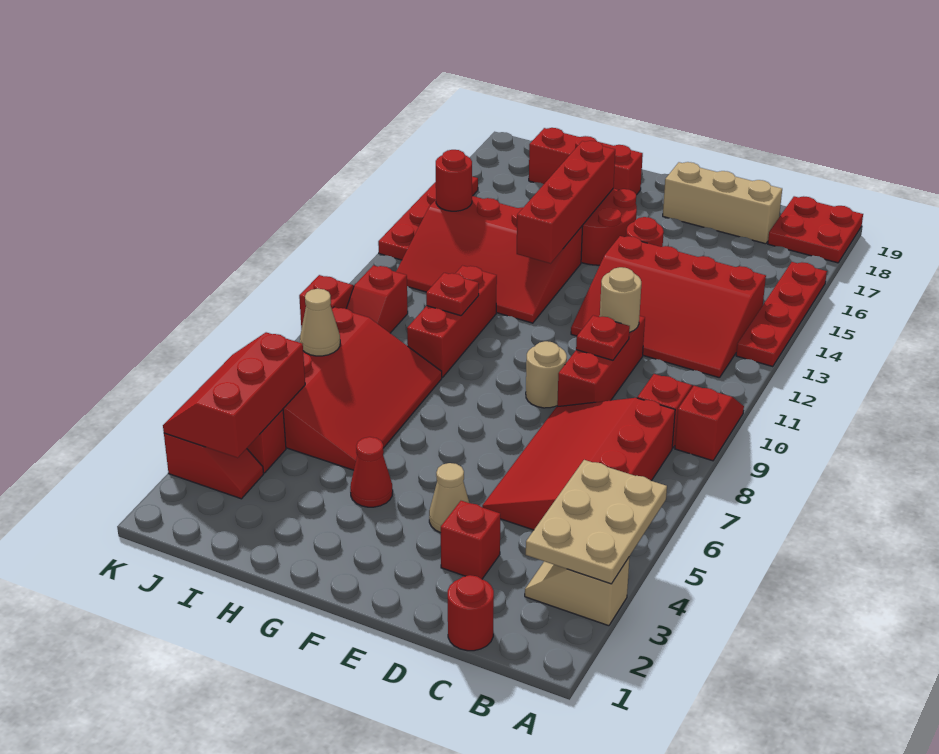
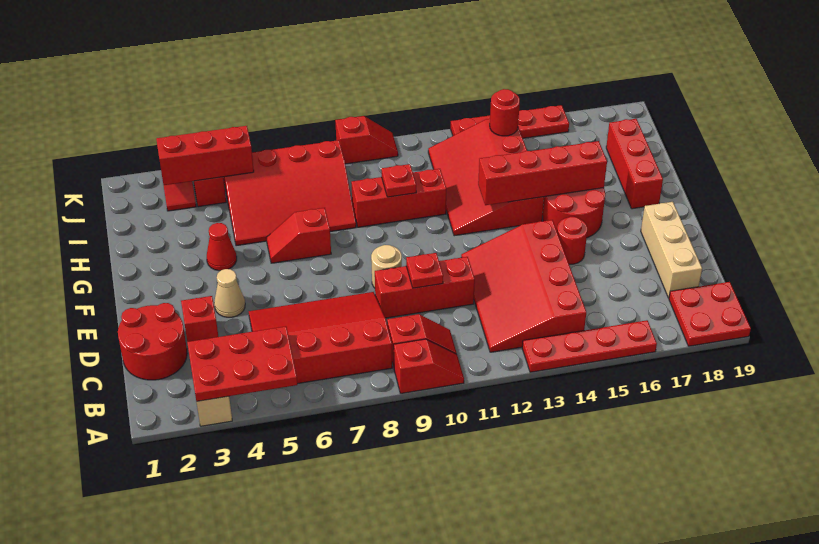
tan 2x3 plate [526,460,667,584] -> red 2x3 plate [187,326,297,401]
red 1x1 round brick [448,575,494,651] -> red 2x2 round brick [118,303,187,380]
tan 1x1 round brick [600,267,641,333] -> none
tan 1x1 cone [300,289,340,356] -> none
red 1x2 slope [346,265,408,333] -> red 1x2 slope moved to [266,208,331,263]

